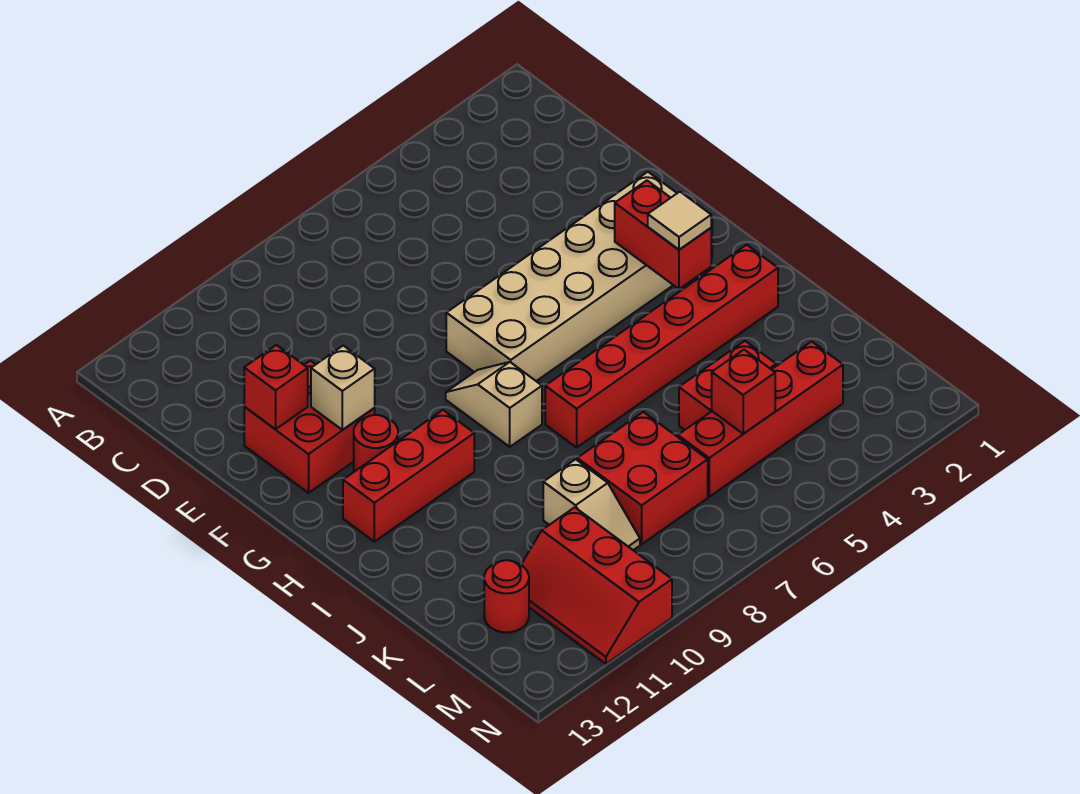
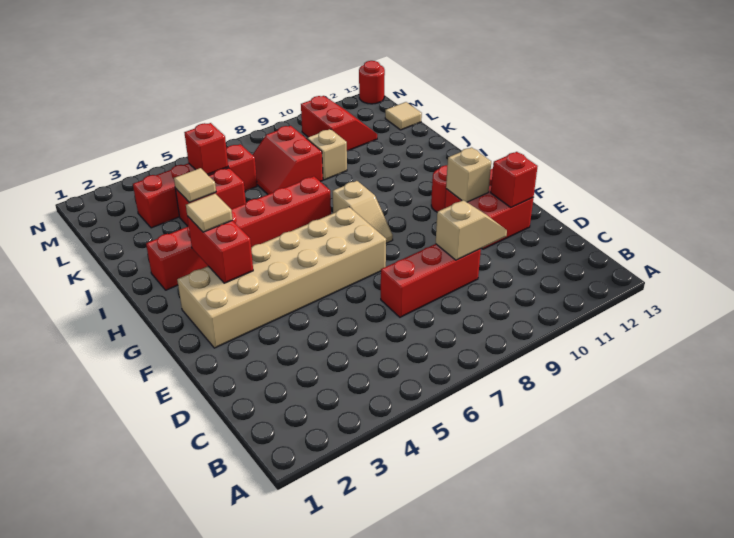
none -> tan 1x2 slope [436,200,507,260]
red 1x3 brick [343,410,474,542] -> red 1x3 brick moved to [381,244,481,317]
none -> tan 1x1 tile [174,168,216,202]
red 2x2 brick [577,412,708,544] -> red 2x2 slope [253,126,323,194]
red 2x3 slope [521,507,672,664] -> red 2x2 slope [301,96,377,151]
red 1x1 round brick [484,560,529,632] -> red 1x1 round brick moved to [359,61,385,104]
none -> tan 1x1 tile [385,102,422,130]

